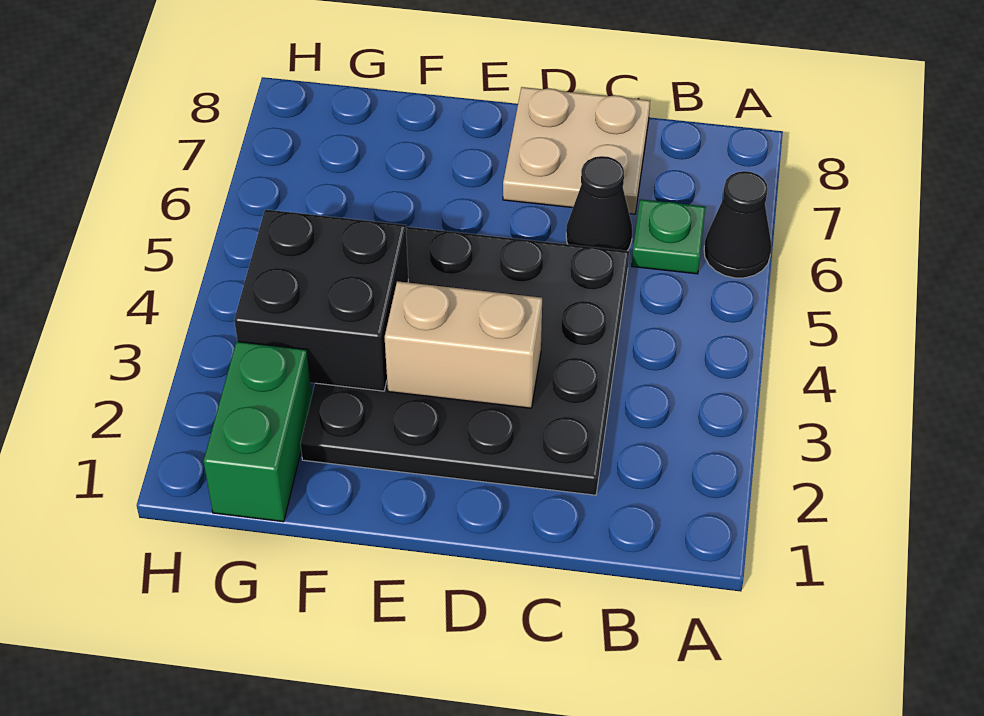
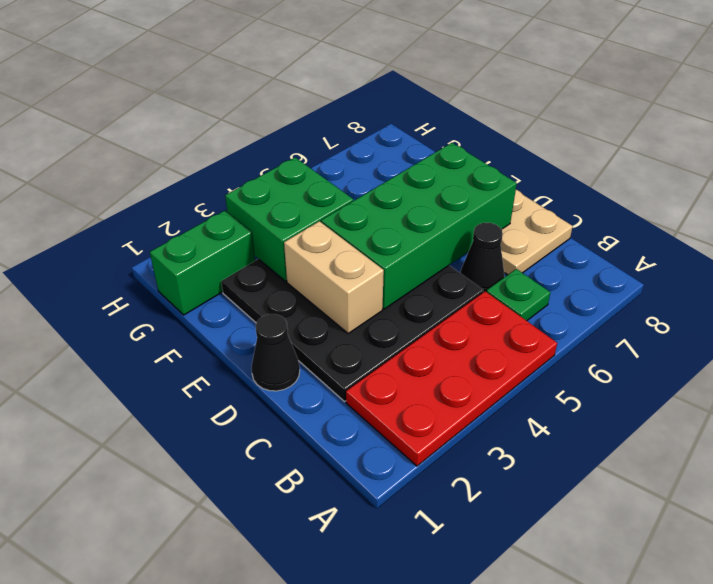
none -> red 2x4 plate [346,291,557,466]
black 1x1 cone [704,171,772,278] -> black 1x1 cone moved to [251,314,300,391]
none -> green 2x4 brick [321,143,517,309]
black 2x2 brick [234,210,408,391] -> green 2x2 brick [225,158,353,281]

